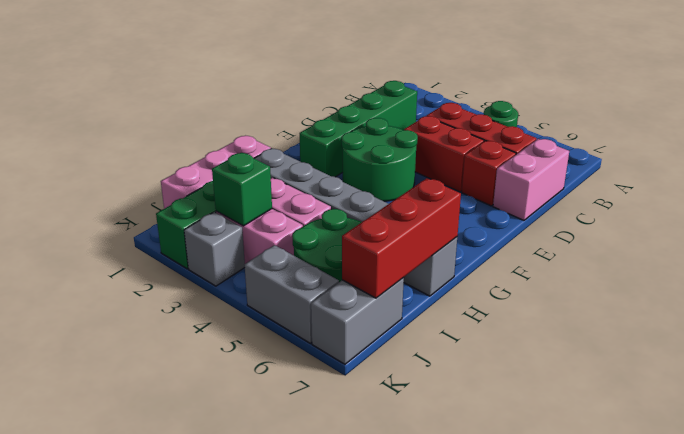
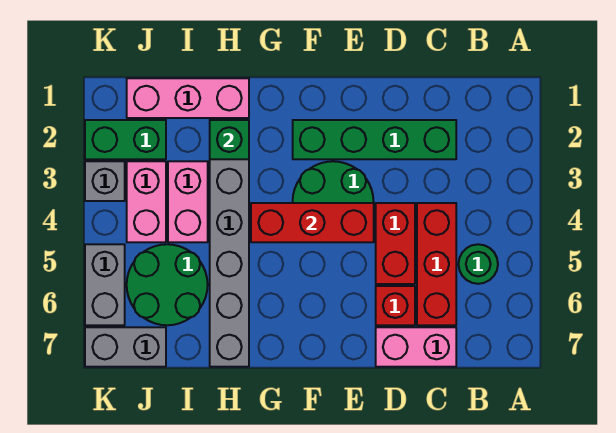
red 1x3 brick [342,178,461,298] -> red 1x3 brick moved to [251,203,374,242]
green 1x1 brick [212,153,272,226] -> green 1x1 brick moved to [210,120,249,159]

